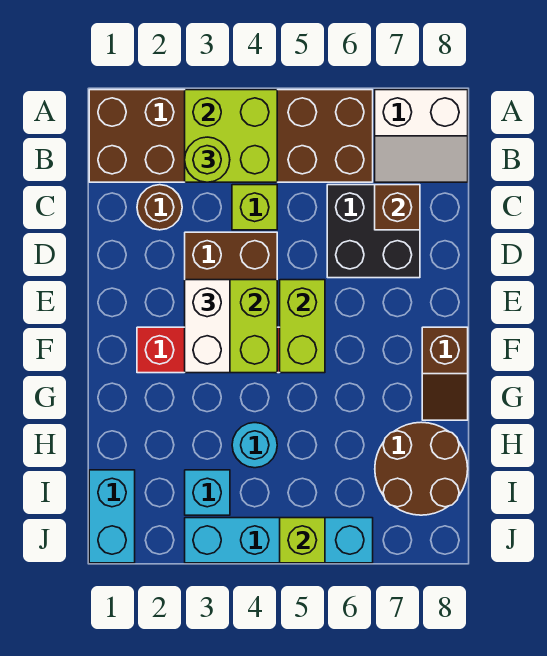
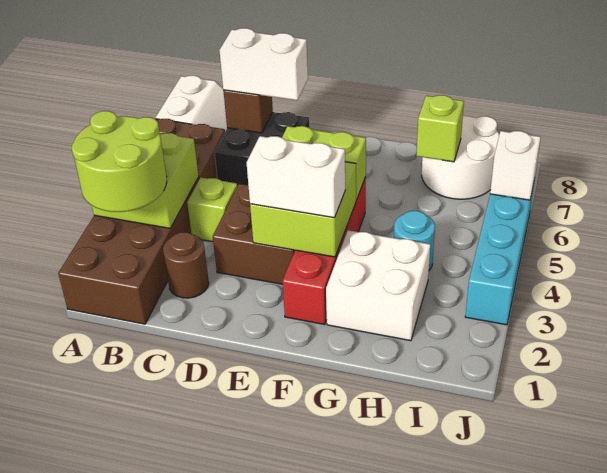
lime 1x1 round brick [185,137,230,182] -> lime 2x2 round brick [72,111,167,212]
none -> white 1x2 brick [219,28,308,100]
brown 1x2 slope [422,327,468,420] -> none
none -> white 2x2 brick [326,230,430,341]
brown 2x2 round brick [375,422,468,515] -> white 2x2 round brick [422,116,499,199]
cyan 1x2 brick [89,470,135,563] -> none
cyan 1x1 brick [185,470,230,515] -> none
lime 1x1 brick [280,518,325,563] -> lime 1x1 brick moved to [416,95,464,162]
none -> white 1x1 brick [490,131,541,200]

